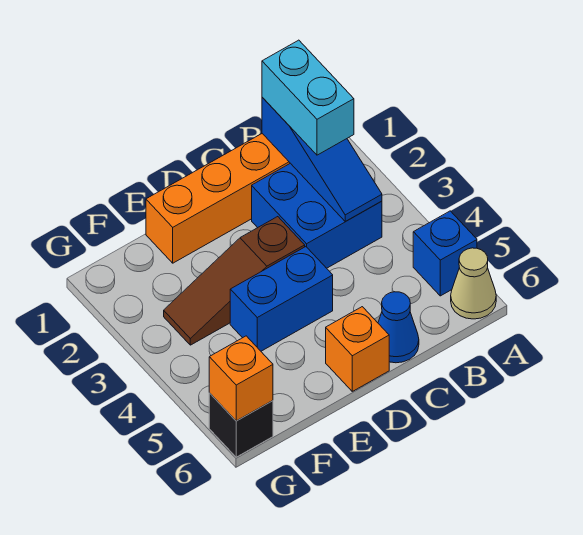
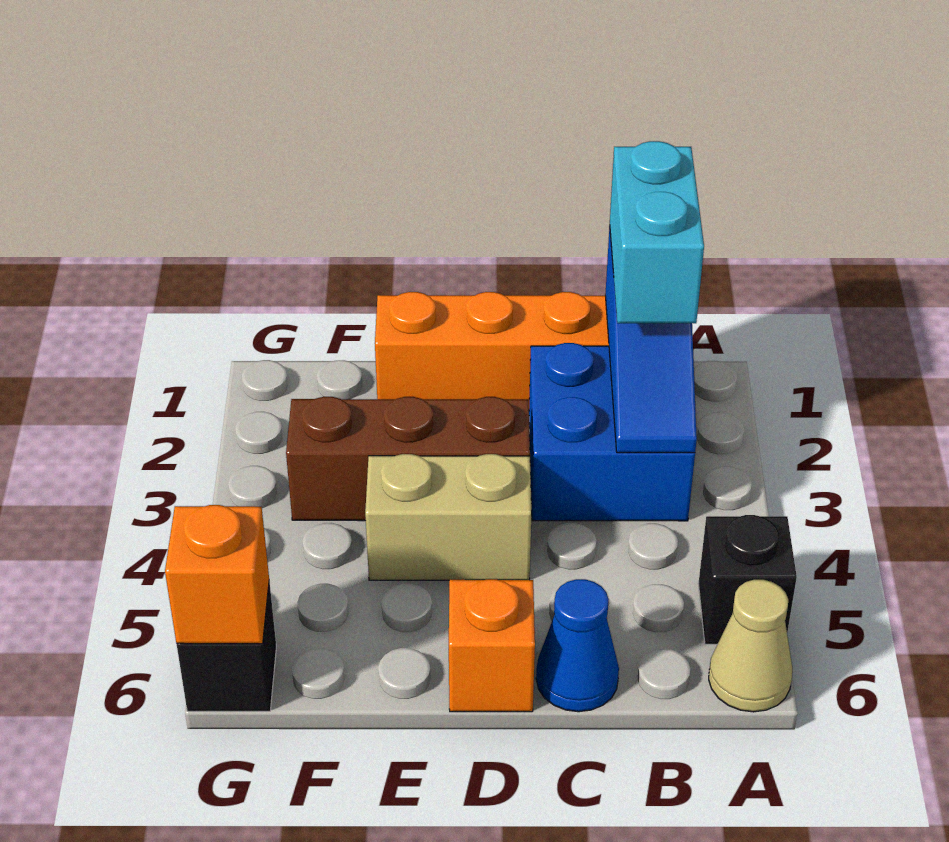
blue 1x1 brick [413,211,477,296] -> black 1x1 brick [698,515,797,644]
brown 1x3 slope [164,217,305,345] -> brown 1x3 brick [286,397,530,521]
blue 1x2 brick [230,247,333,351] -> tan 1x2 brick [365,454,531,580]

